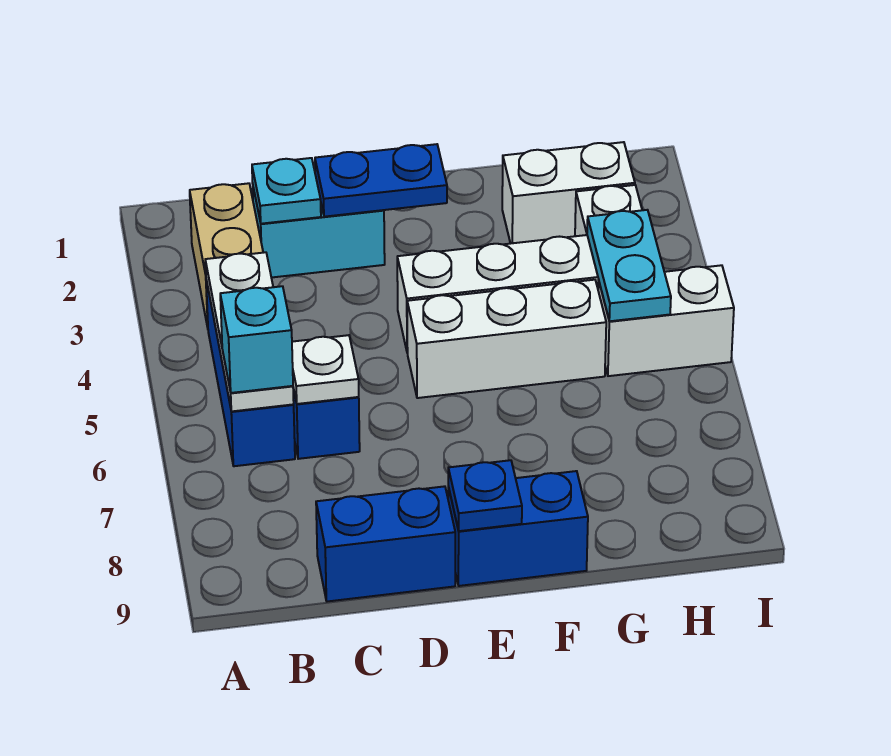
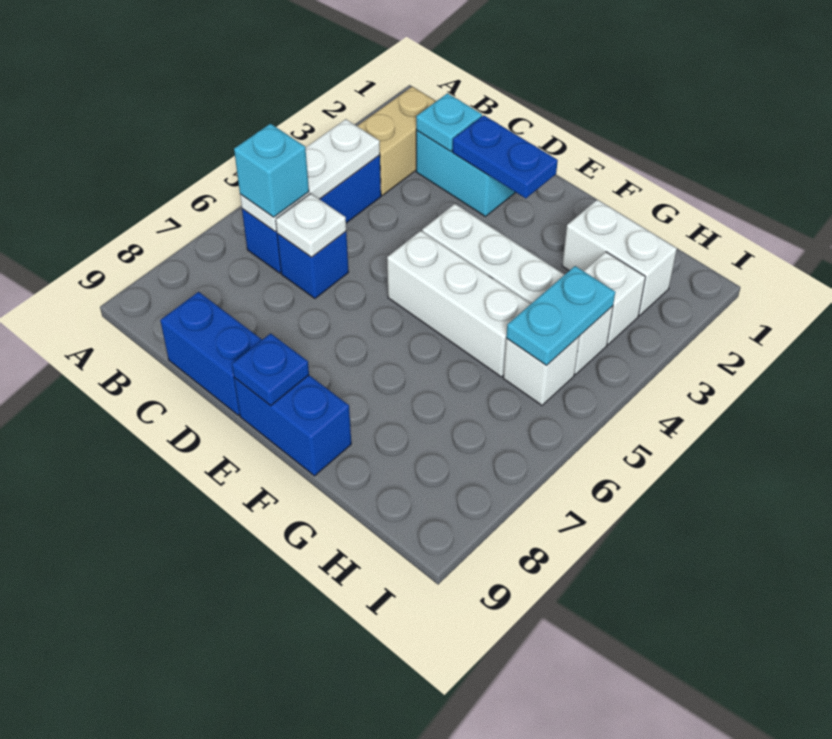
white 1x2 brick [598,265,734,376] -> white 1x1 brick [503,337,579,405]

